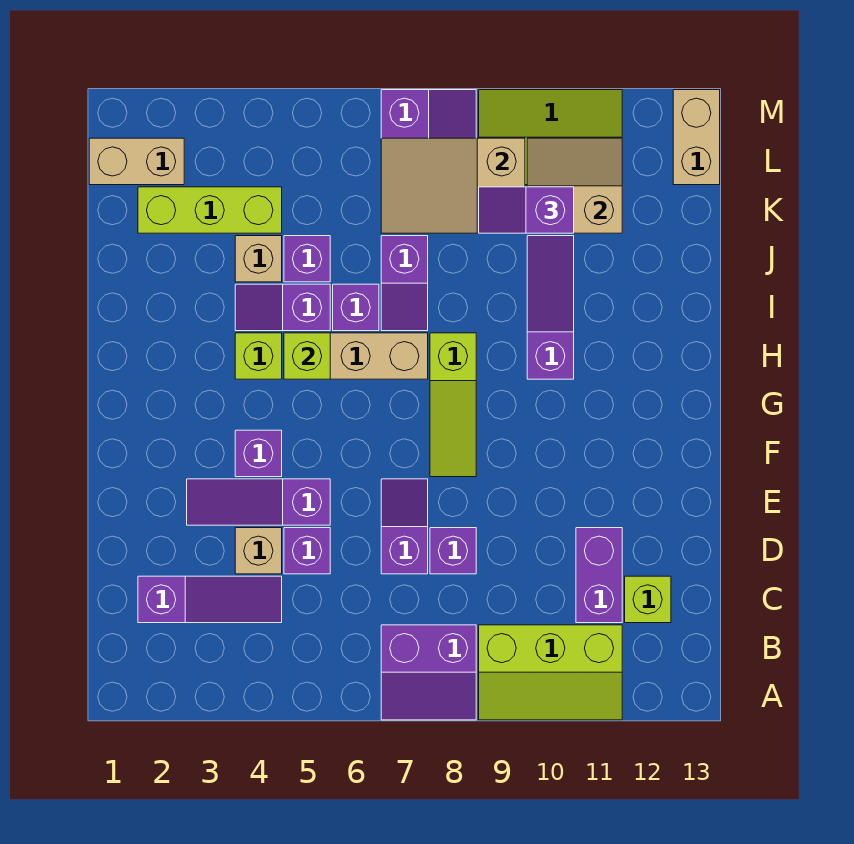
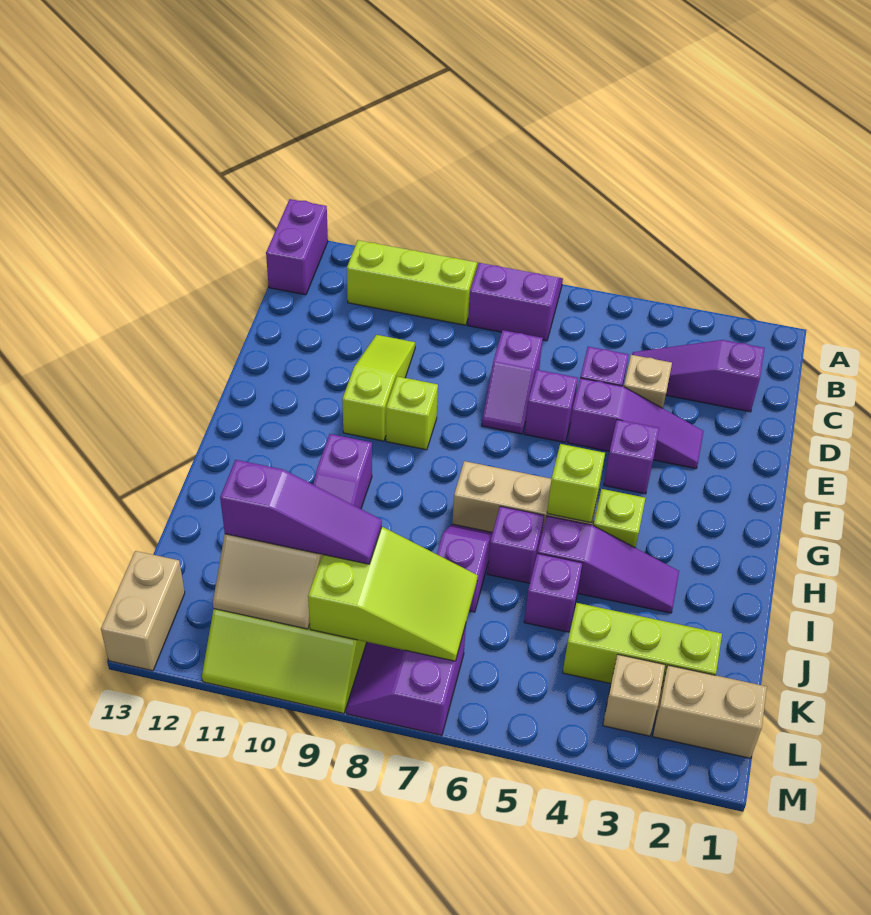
purple 1x2 brick [576,528,622,623] -> purple 1x2 brick moved to [266,199,328,295]
lime 1x1 brick [625,576,671,623] -> lime 1x1 brick moved to [386,376,438,450]
purple 1x1 brick [430,528,476,574] -> purple 1x1 brick moved to [525,370,578,442]
lime 1x3 slope [430,333,476,477] -> lime 1x3 slope moved to [342,335,415,441]
purple 1x2 slope [235,284,330,331] -> purple 1x3 slope [538,516,679,613]
tan 1x1 brick [235,236,282,282] -> tan 1x1 brick moved to [603,654,665,736]
tan 2x3 slope [381,138,525,233] -> lime 2x3 slope [308,527,478,661]
purple 1x2 slope [479,187,574,233] -> purple 1x3 slope [220,460,382,564]

